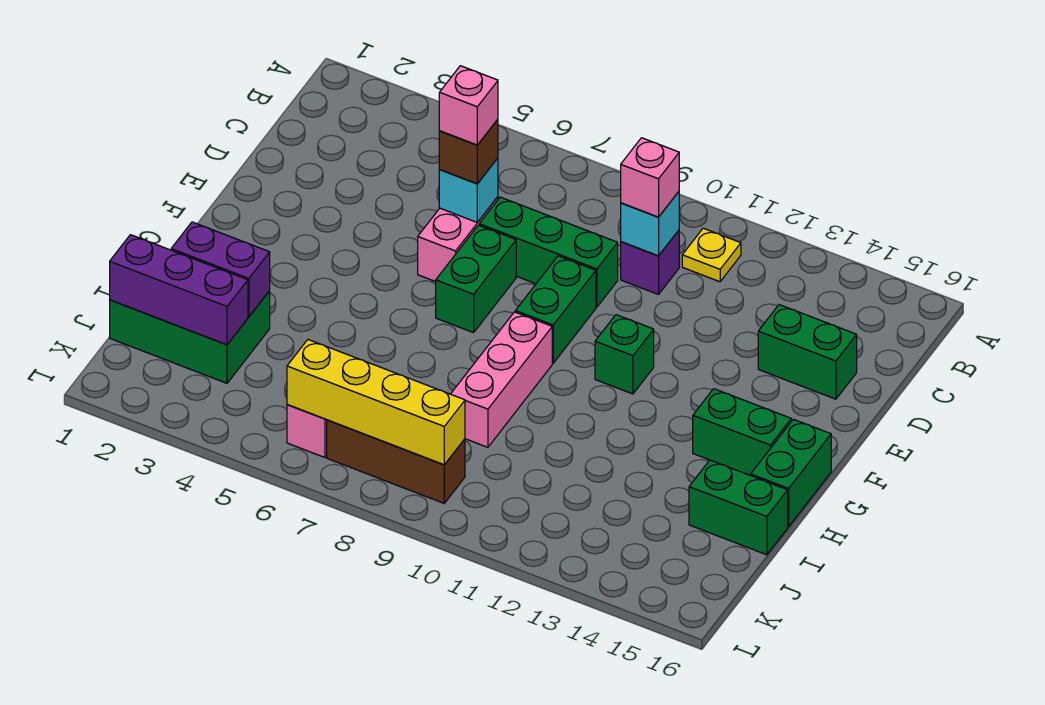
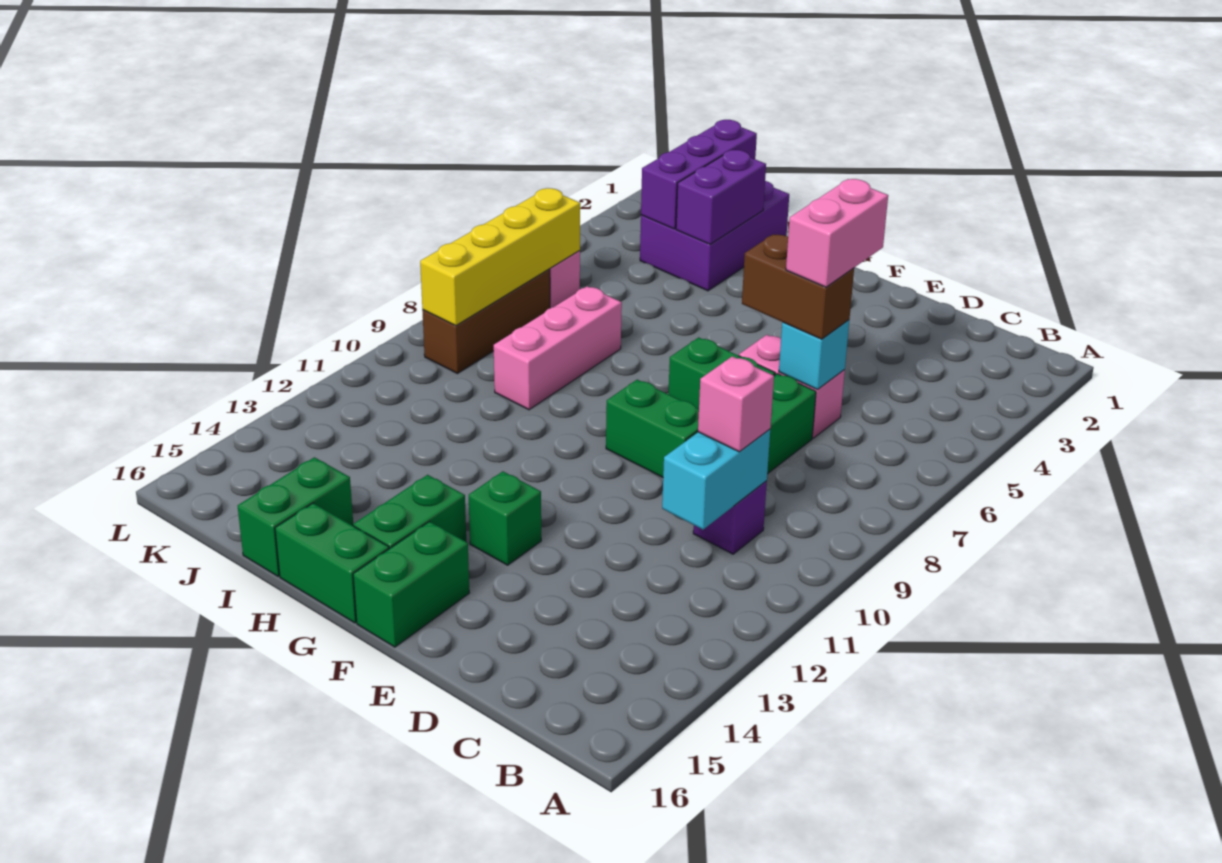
yellow 1x1 plate [682,228,741,282] -> none
cyan 1x1 brick [621,192,679,256] -> cyan 1x2 brick [662,429,770,530]
brown 1x1 brick [439,119,498,184] -> brown 1x2 brick [742,234,854,339]
pink 1x1 brick [439,66,498,145] -> pink 1x2 brick [786,179,888,287]
green 1x2 brick [758,305,857,399] -> green 1x2 brick moved to [353,522,469,647]
green 1x1 brick [595,315,654,394] -> green 1x1 brick moved to [469,471,541,565]
pink 1x3 brick [451,312,552,447] -> pink 1x3 brick turned to [494,286,622,410]
green 2x3 brick [110,291,270,383] -> purple 2x3 brick [640,181,789,291]

